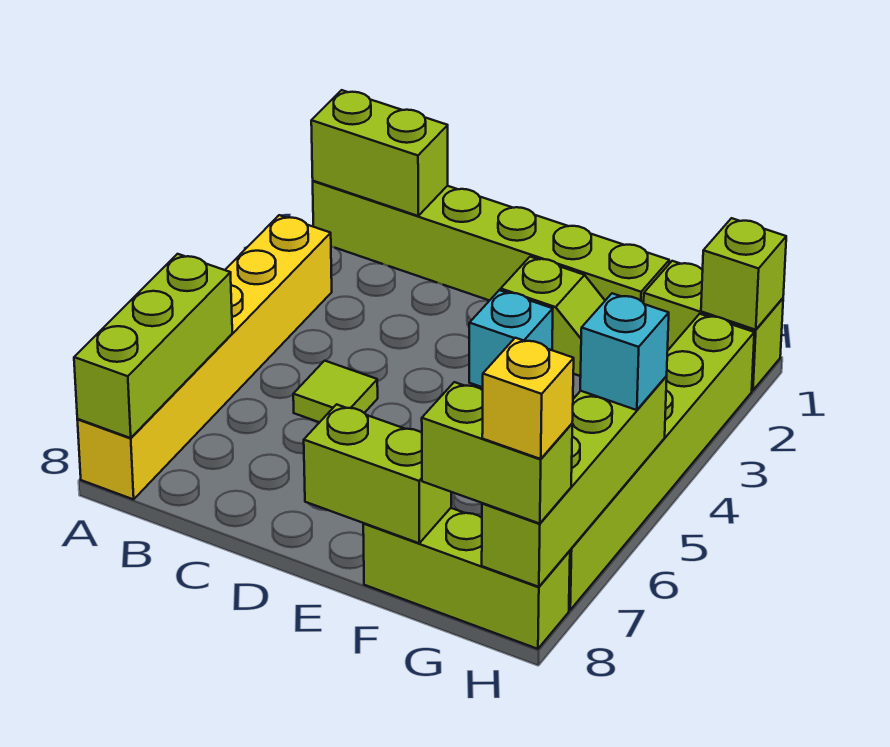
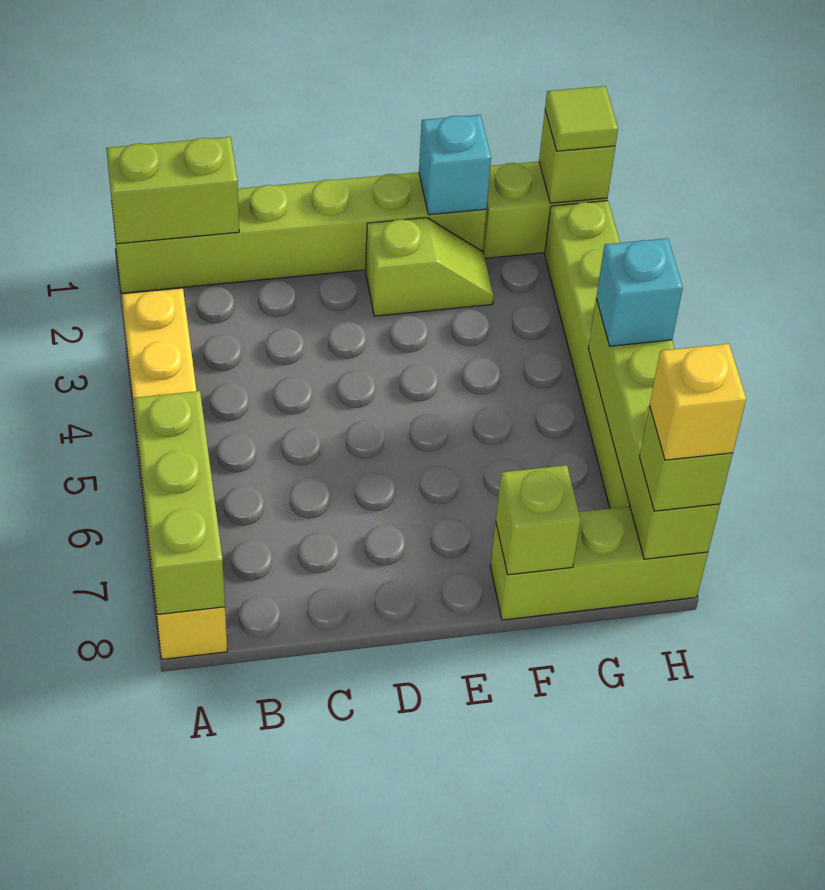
lime 1x1 tile [293,361,378,422] -> lime 1x1 tile moved to [545,86,618,151]
cyan 1x1 brick [469,290,553,387] -> cyan 1x1 brick moved to [419,115,491,215]
lime 1x2 brick [304,404,451,543] -> lime 1x1 brick [496,465,581,575]
lime 1x2 brick [422,382,572,524] -> lime 1x1 brick [640,406,733,511]

